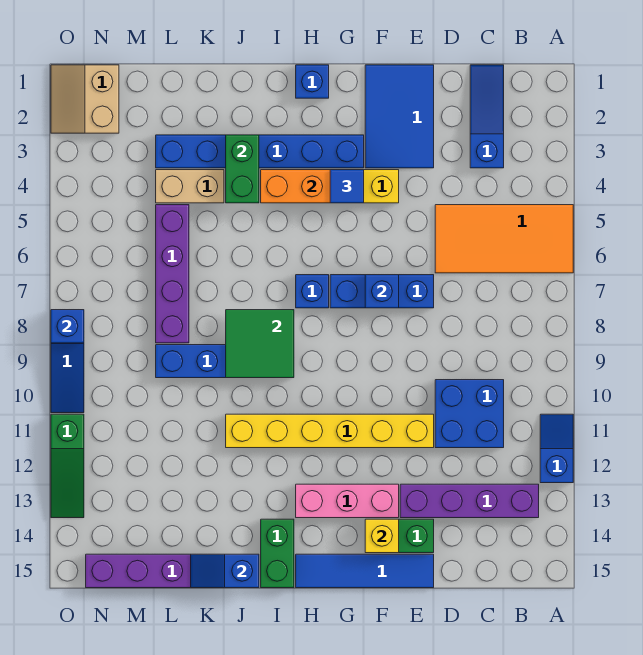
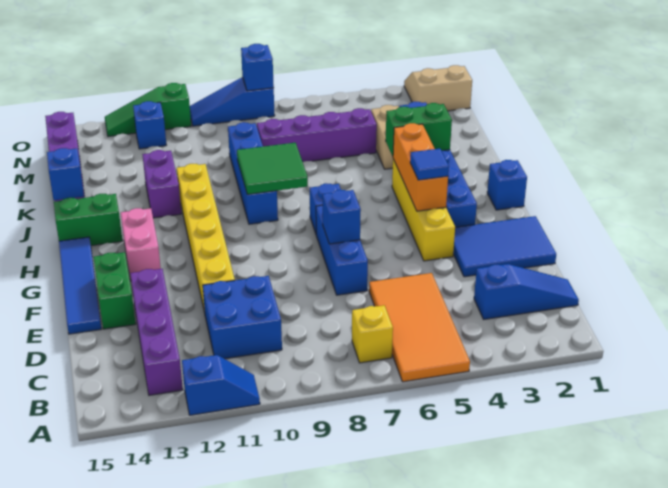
pink 1x3 brick [296,484,399,518] -> pink 1x2 brick [121,208,161,281]
yellow 1x1 brick [365,519,399,553] -> yellow 1x1 brick moved to [352,305,393,363]
none -> purple 1x2 brick [142,150,181,218]
none -> blue 1x1 brick [133,101,166,149]

